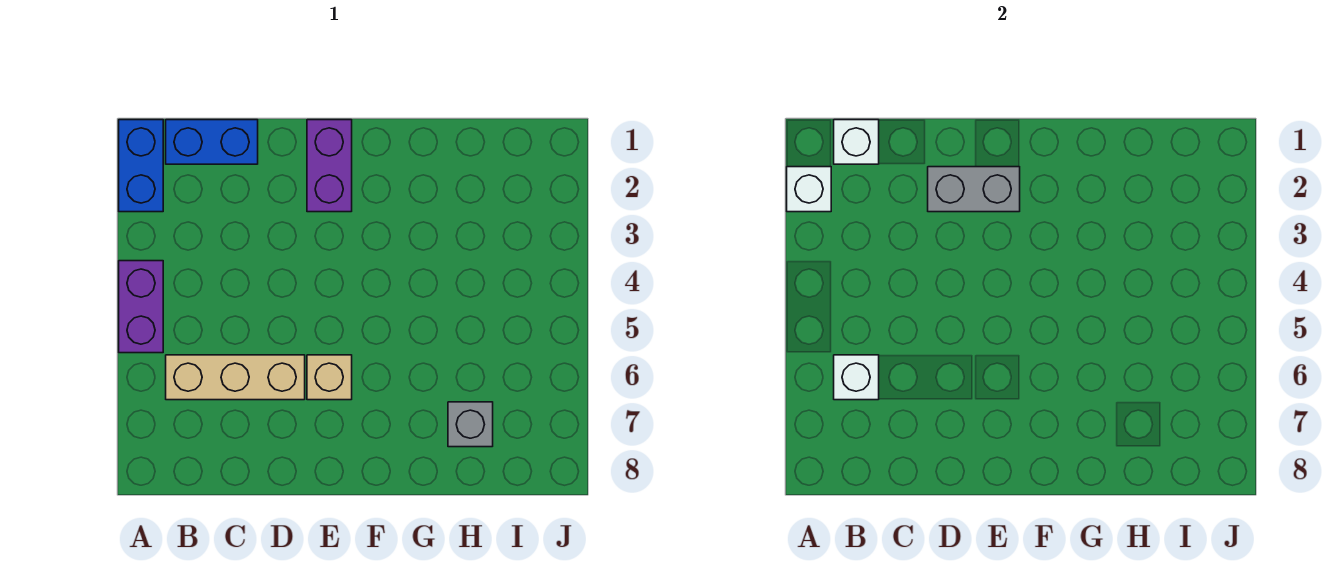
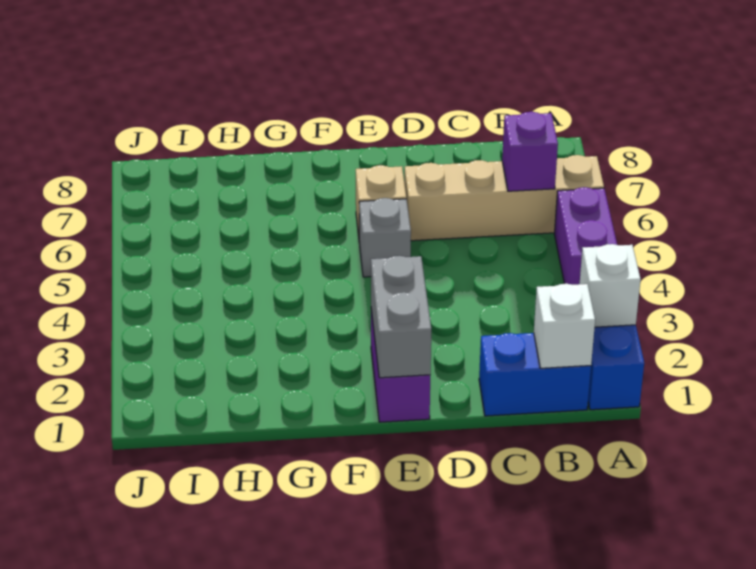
tan 1x3 brick [166,355,305,400] -> tan 1x4 brick [404,155,604,241]
white 1x1 brick [834,355,879,400] -> purple 1x1 brick [502,112,558,191]
grey 1x2 brick [928,167,1020,212] -> grey 1x2 brick turned to [371,256,431,378]
grey 1x1 brick [448,402,493,447] -> grey 1x1 brick moved to [359,198,411,277]

